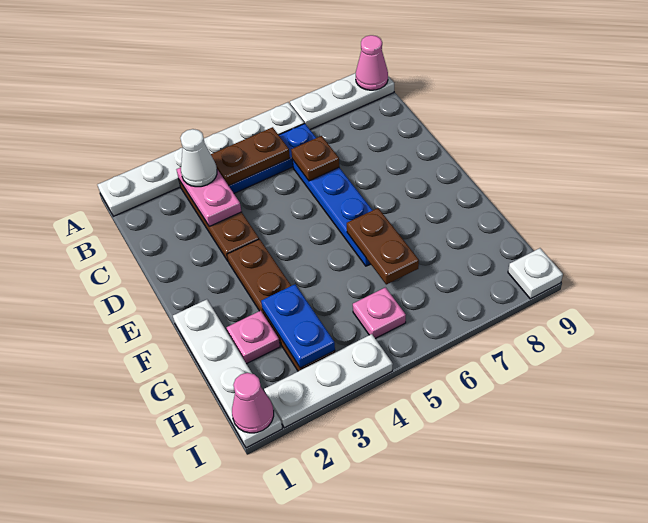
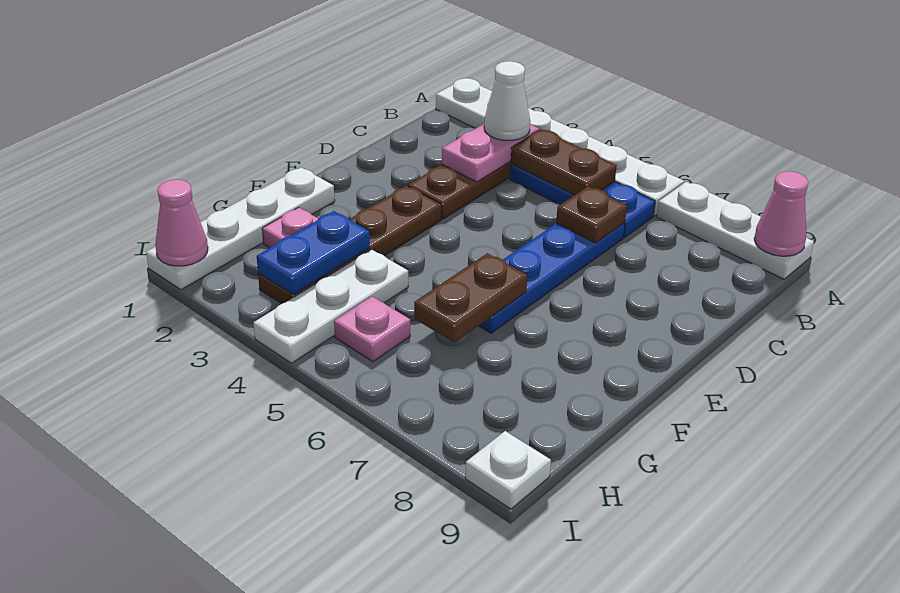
white 1x3 plate [264,334,393,428] -> white 1x3 plate turned to [254,249,408,363]

